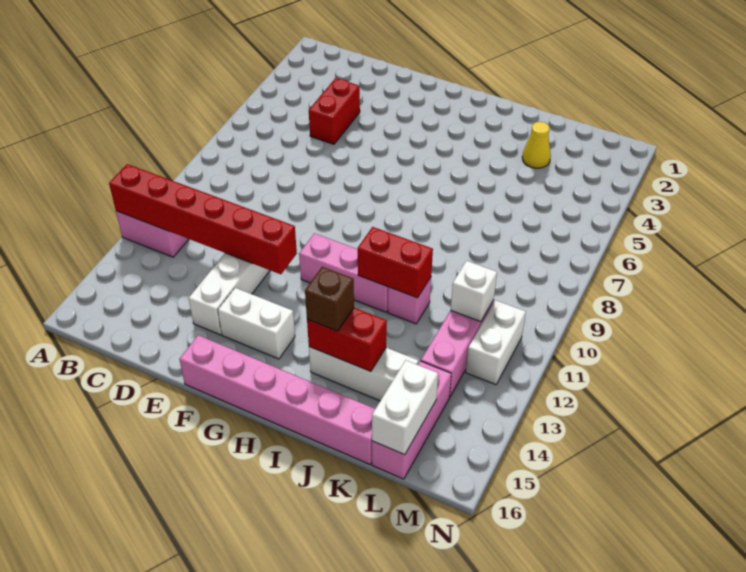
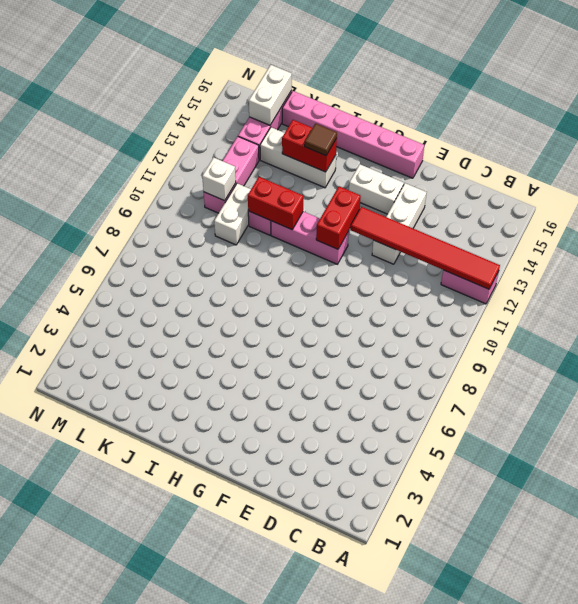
red 1x6 brick [109,164,297,274] -> red 1x6 tile [350,207,500,289]
red 1x2 brick [309,78,360,144] -> red 1x2 brick moved to [316,186,361,249]
brown 1x1 brick [305,267,354,331] -> brown 1x1 tile [305,123,337,156]
yellow 1x1 cone [522,122,551,168] -> none
white 1x2 brick [466,300,526,385] -> white 1x2 brick moved to [214,183,251,245]

